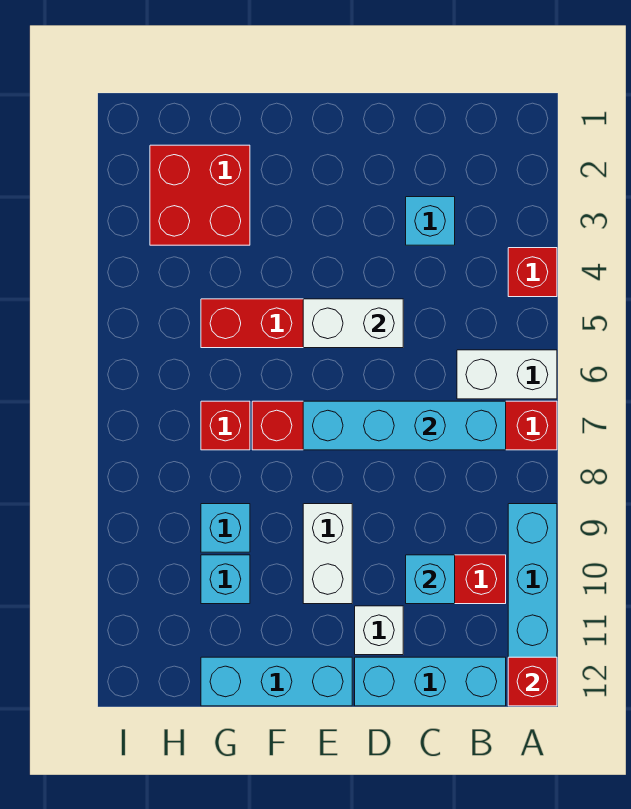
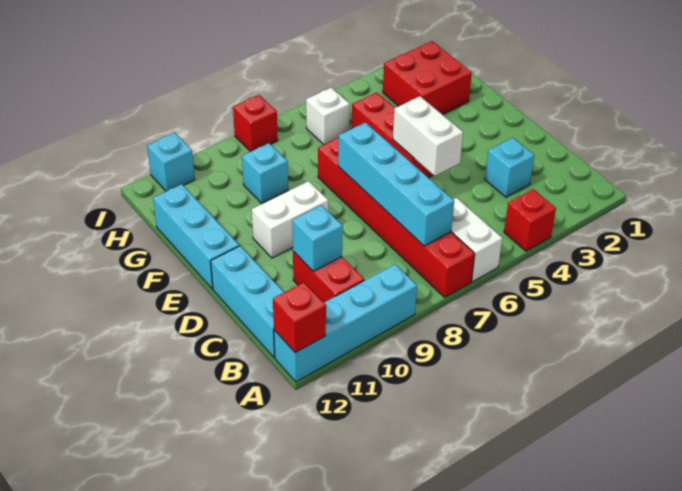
white 1x1 brick [355,606,403,655] -> white 1x1 brick moved to [306,88,350,144]
red 1x1 brick [201,401,250,450] -> red 1x1 brick moved to [233,95,278,152]
cyan 1x1 brick [201,555,250,604] -> cyan 1x1 brick moved to [147,133,195,191]

